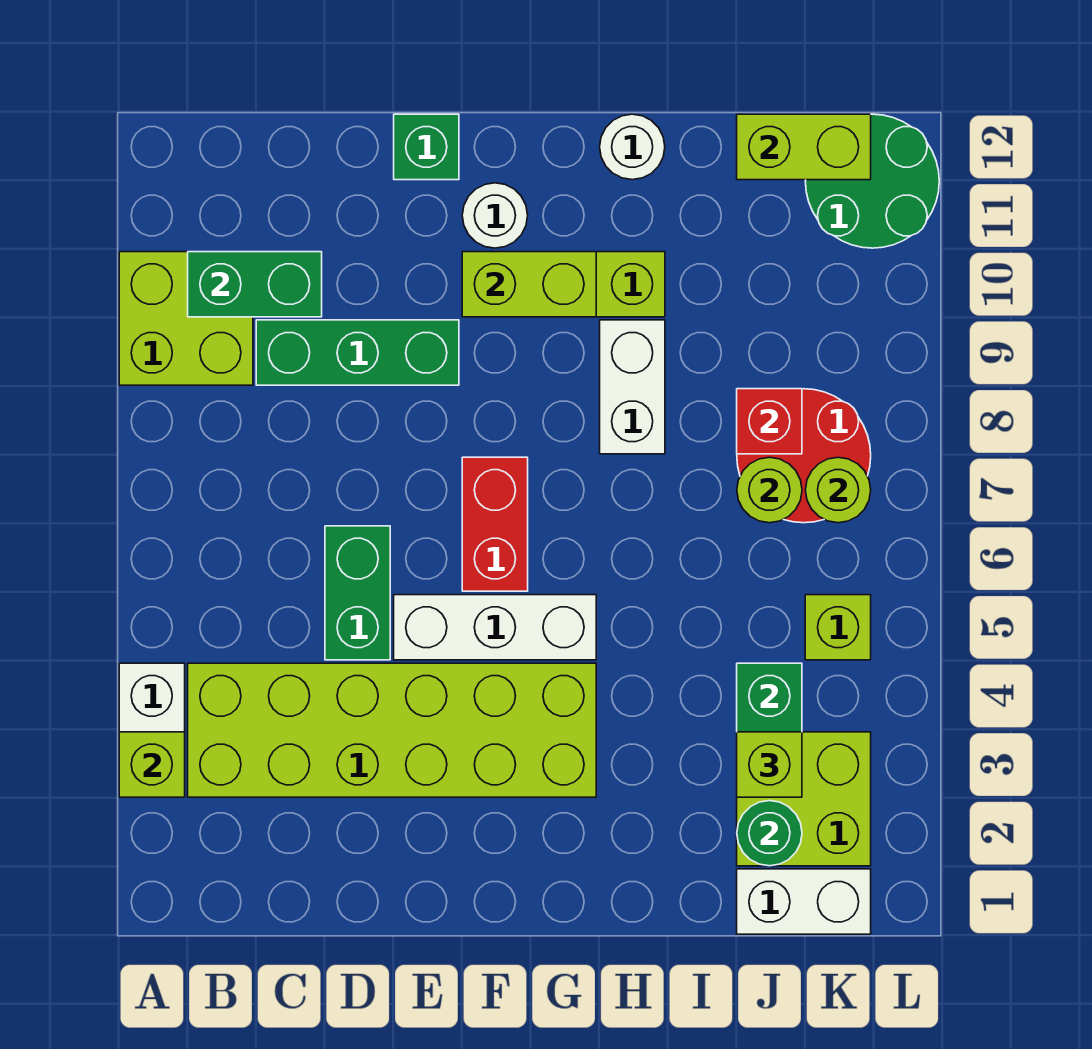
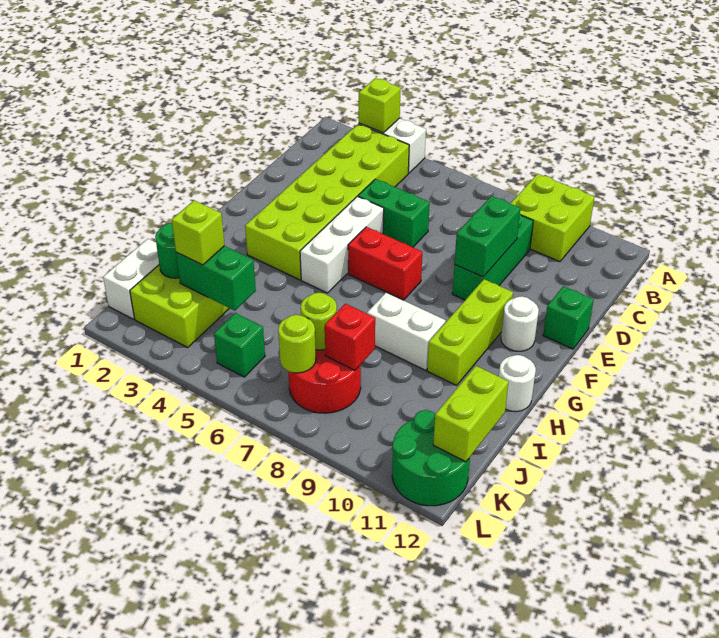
green 1x2 brick [188,252,322,317] -> green 1x2 brick moved to [455,196,520,277]
lime 1x2 brick [462,252,596,317] -> none
lime 1x1 brick [805,595,871,660] -> green 1x1 brick [214,313,265,377]

